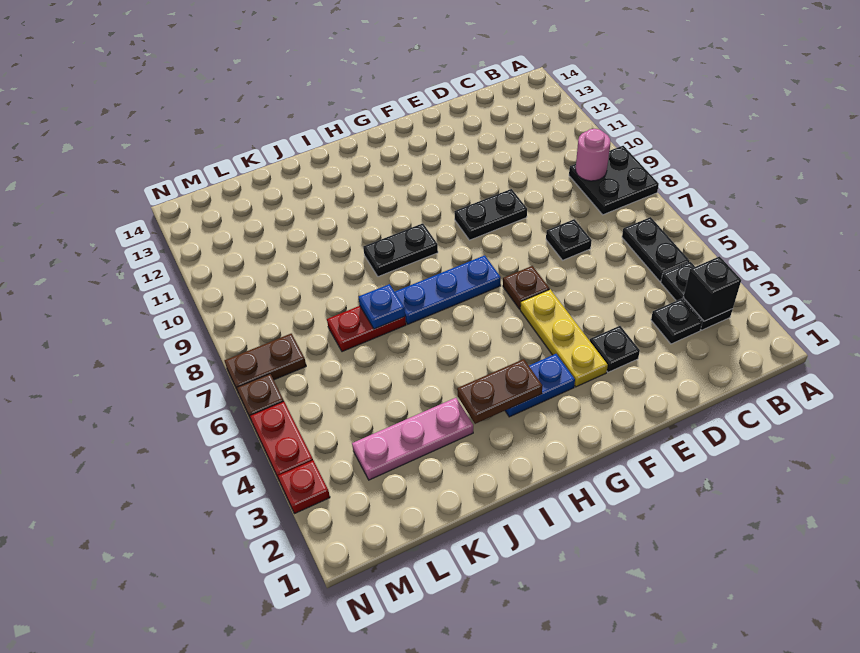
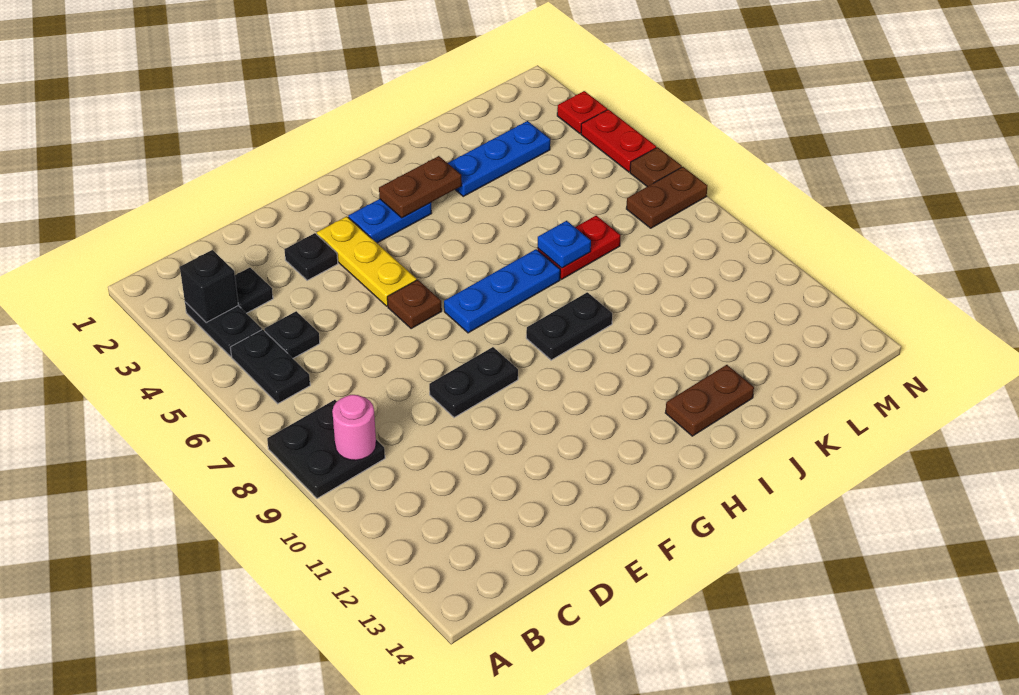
black 1x1 plate [546,219,592,260] -> black 1x1 plate moved to [264,311,320,358]
none -> brown 1x2 plate [665,365,754,436]
pink 1x3 plate [352,398,473,480] -> blue 1x3 plate [448,121,550,196]

